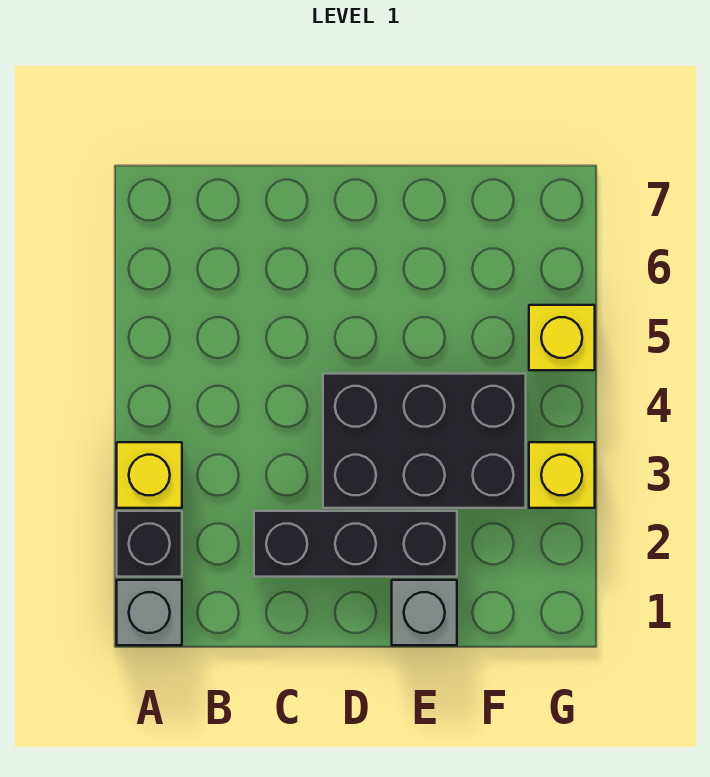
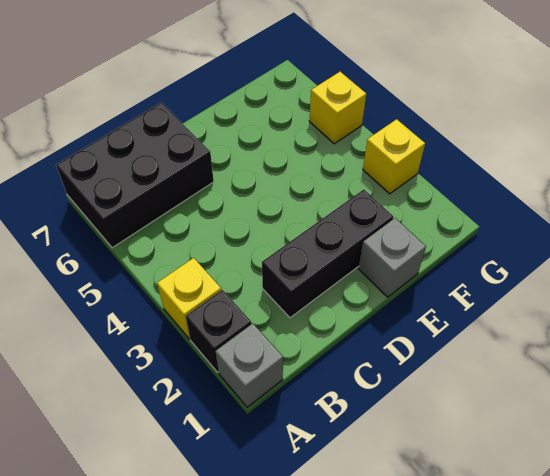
black 2x3 brick [323,374,526,508] -> black 2x3 brick moved to [56,102,214,248]

